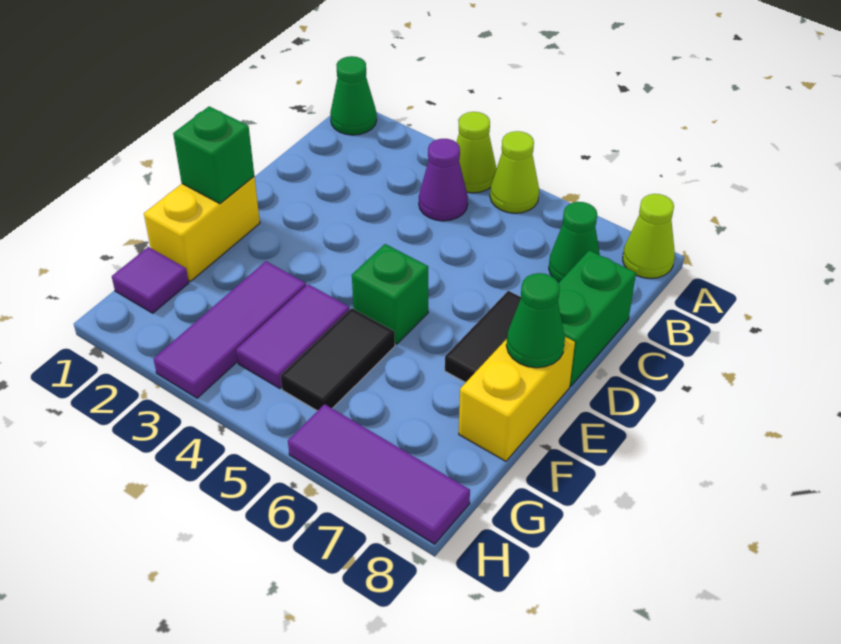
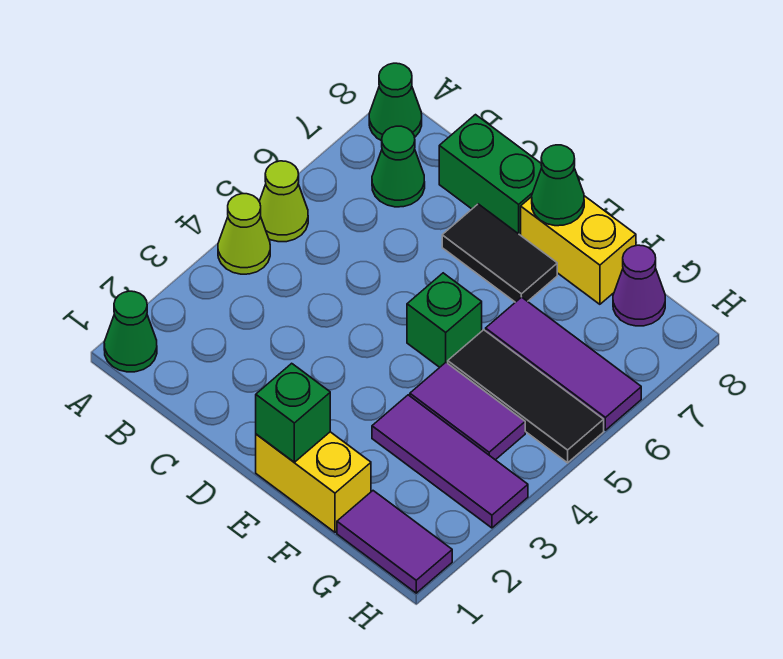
lime 1x1 cone [623,194,675,279] -> green 1x1 cone [369,63,422,141]
purple 1x1 cone [419,139,468,221] -> purple 1x1 cone moved to [613,245,665,326]
black 1x2 tile [281,308,395,411] -> black 1x3 tile [448,330,604,463]
purple 1x1 tile [112,247,189,313] -> purple 1x2 tile [337,491,452,593]
purple 1x3 tile [288,404,470,544] -> purple 1x3 tile turned to [486,297,641,430]

